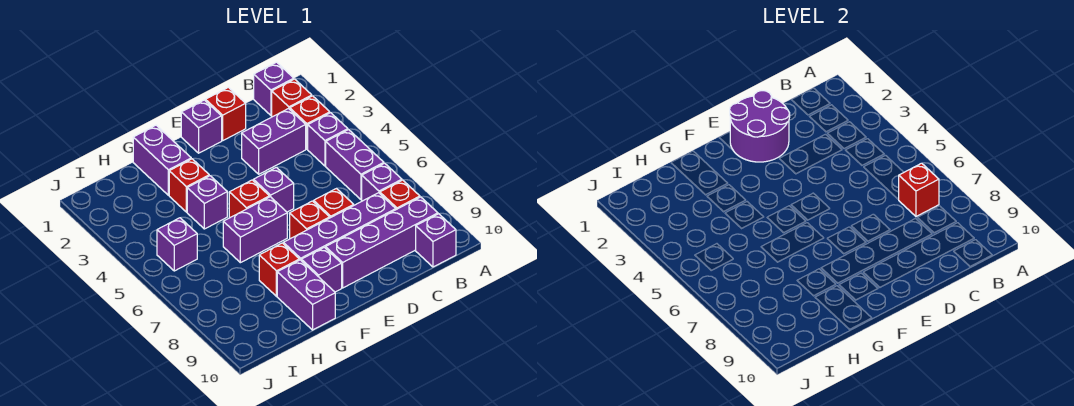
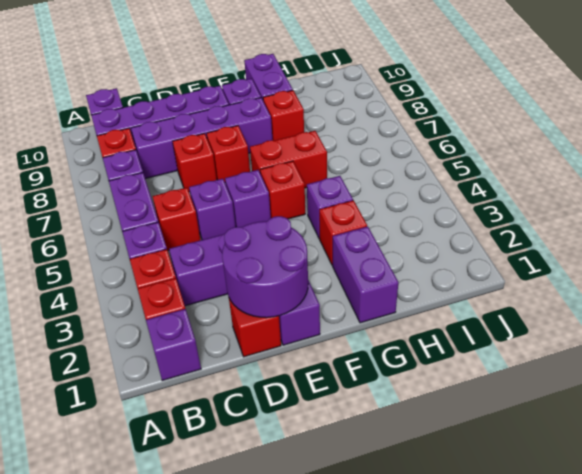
red 1x1 brick [899,163,939,216] -> red 1x1 brick moved to [153,188,200,251]
purple 1x2 brick [223,197,287,263] -> red 1x2 brick [250,131,327,188]
purple 1x1 brick [157,218,197,271] -> purple 1x1 brick moved to [189,179,236,240]

